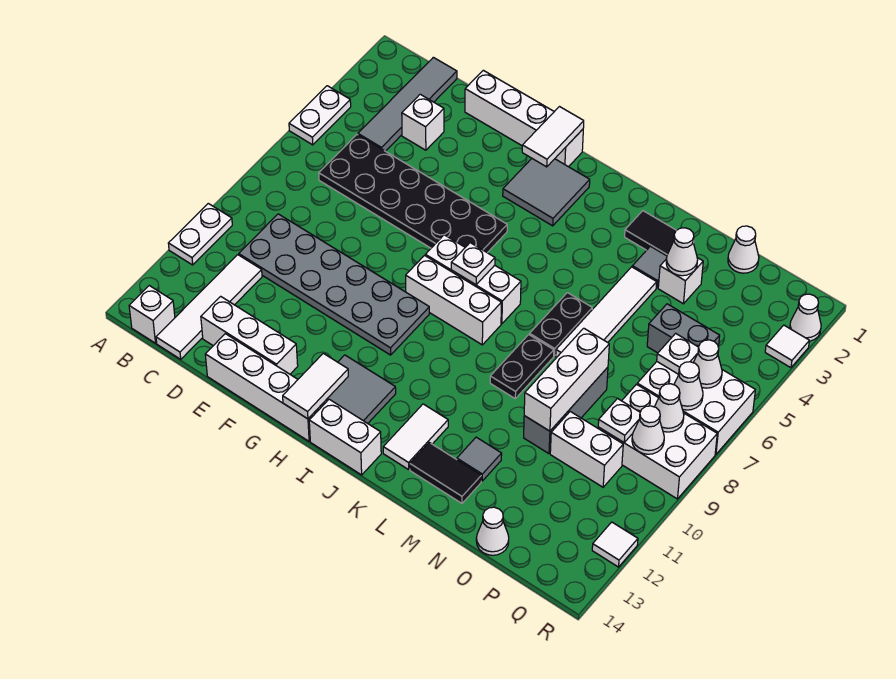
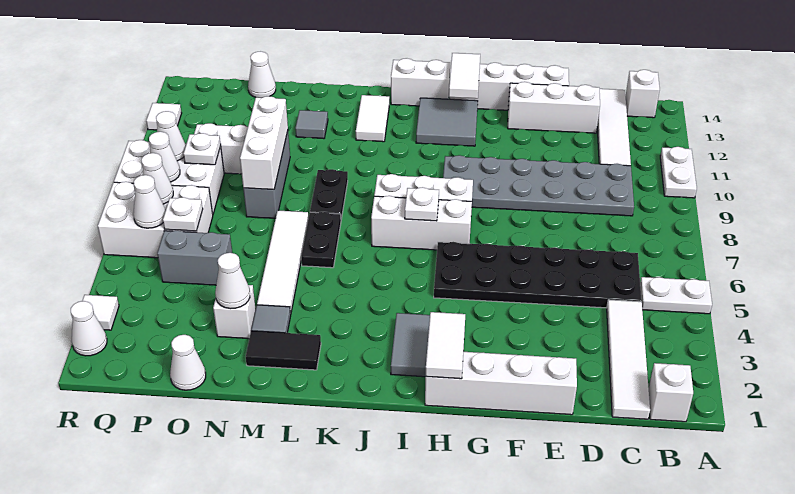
white 1x2 plate [289,86,351,145] -> white 1x2 plate turned to [640,277,712,314]
grey 1x4 tile [358,57,457,151] -> white 1x4 tile [607,300,650,419]
white 1x1 brick [402,94,444,150] -> white 1x1 brick moved to [649,363,693,422]
black 1x2 tile [410,443,481,503] -> none

